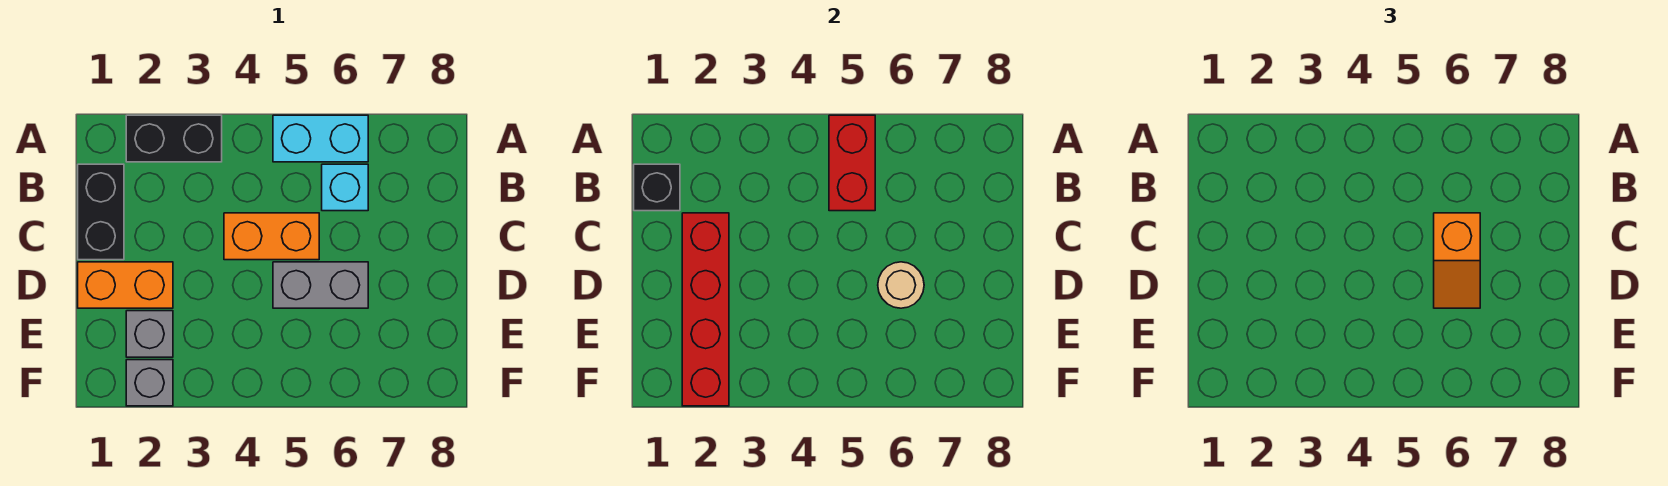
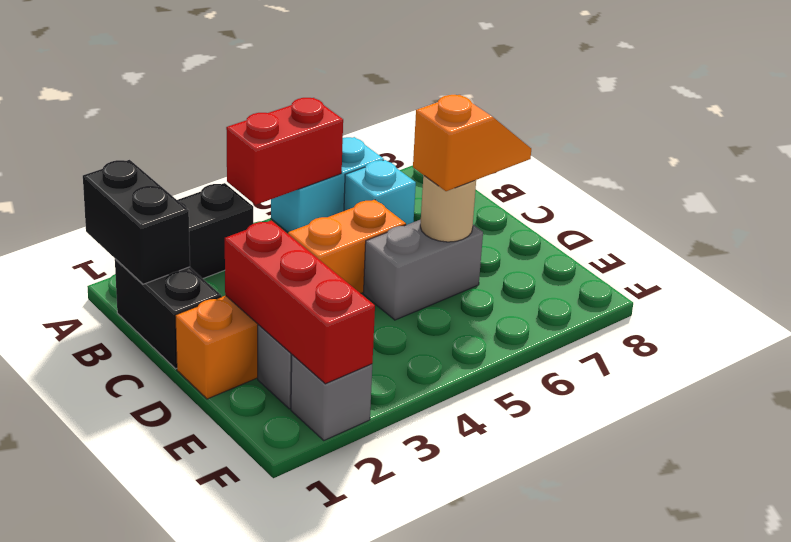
red 1x2 brick [829,115,875,211] -> red 1x2 brick turned to [226,98,343,205]
black 1x1 brick [634,164,680,211] -> black 1x2 brick [83,160,190,284]
red 1x4 brick [682,213,729,406] -> red 1x3 brick [225,221,375,384]
orange 1x2 slope [1434,213,1480,308] -> orange 1x2 slope turned to [413,95,531,191]

